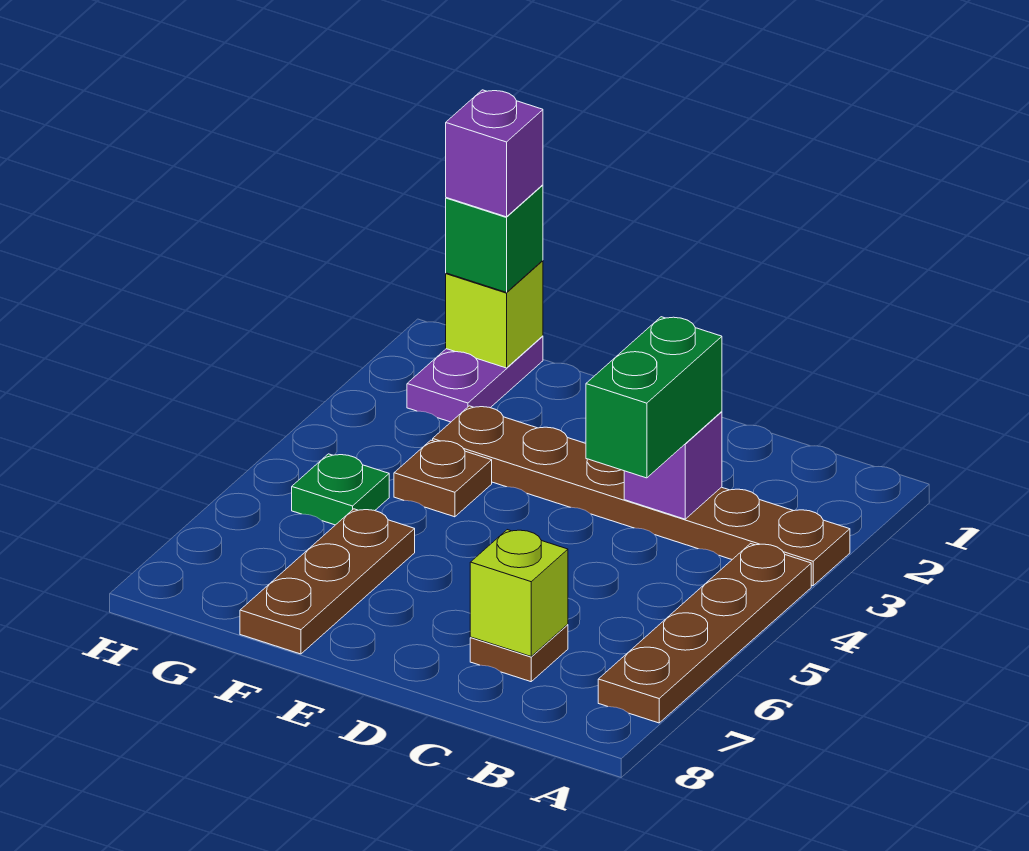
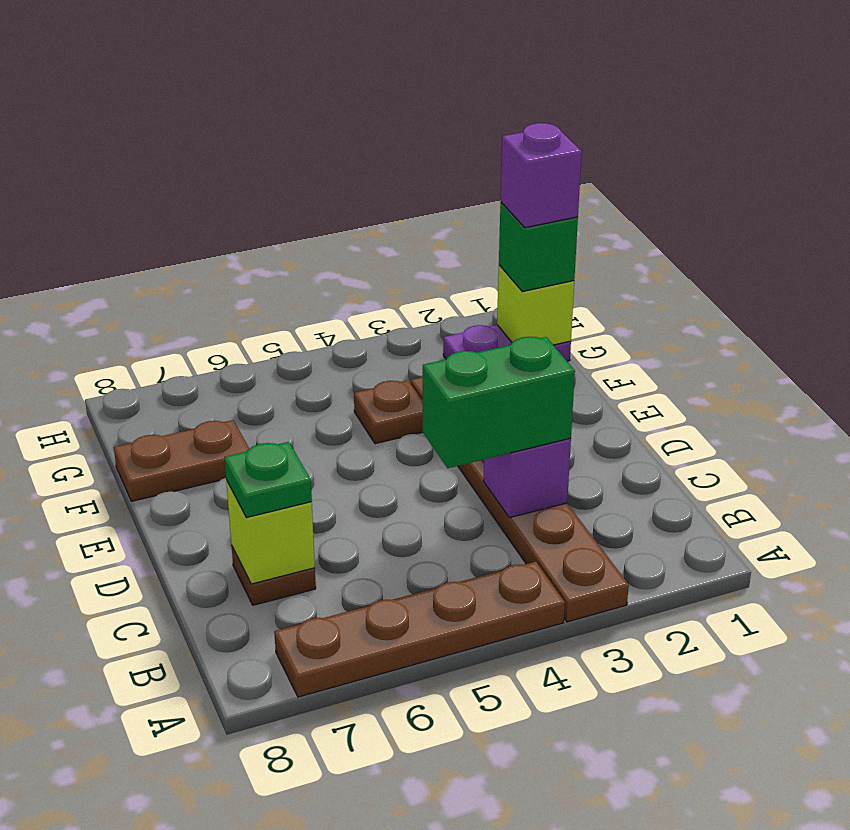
brown 1x3 plate [240,509,415,654] -> brown 1x2 plate [114,420,249,501]
green 1x1 plate [292,454,389,525] -> green 1x1 plate moved to [224,442,312,518]

